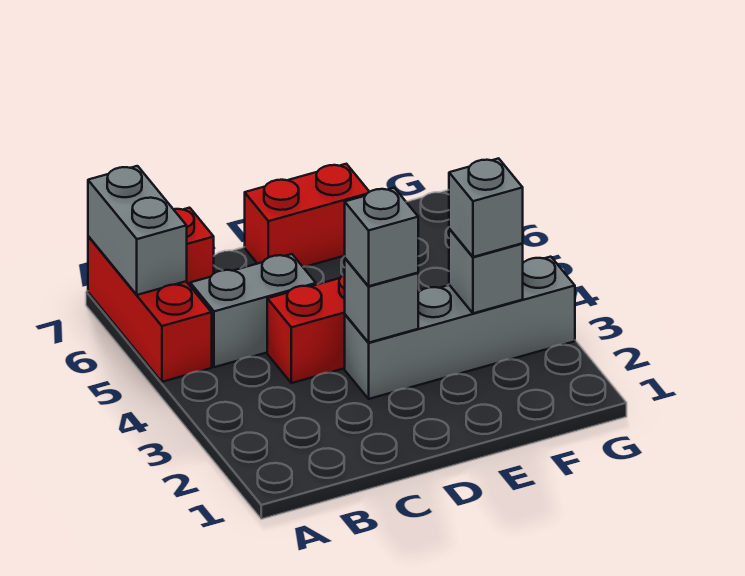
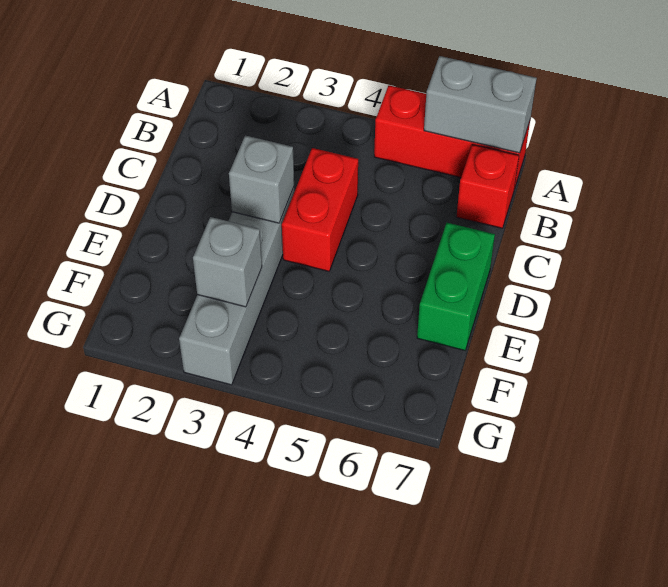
grey 1x2 brick [190,254,316,367] -> none
grey 1x1 brick [345,188,418,286] -> none
red 1x2 brick [245,164,369,267] -> green 1x2 brick [417,223,495,350]
grey 1x1 brick [449,158,523,257] -> none

